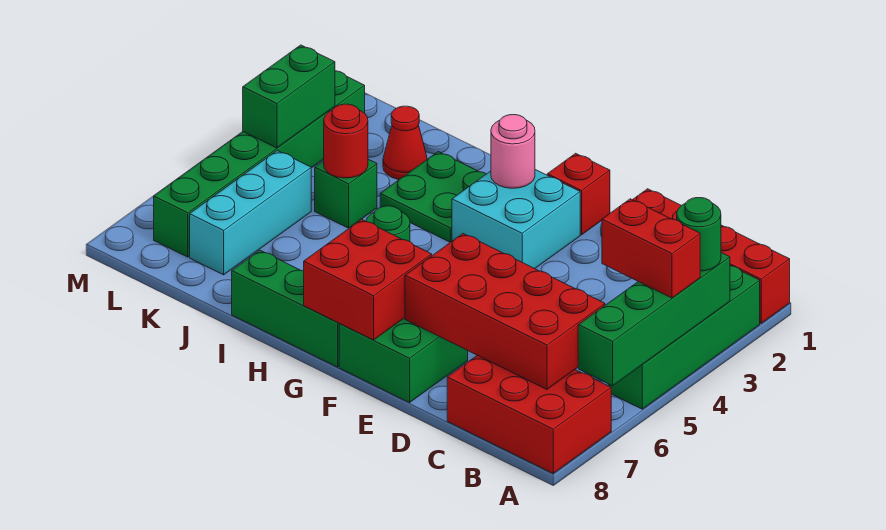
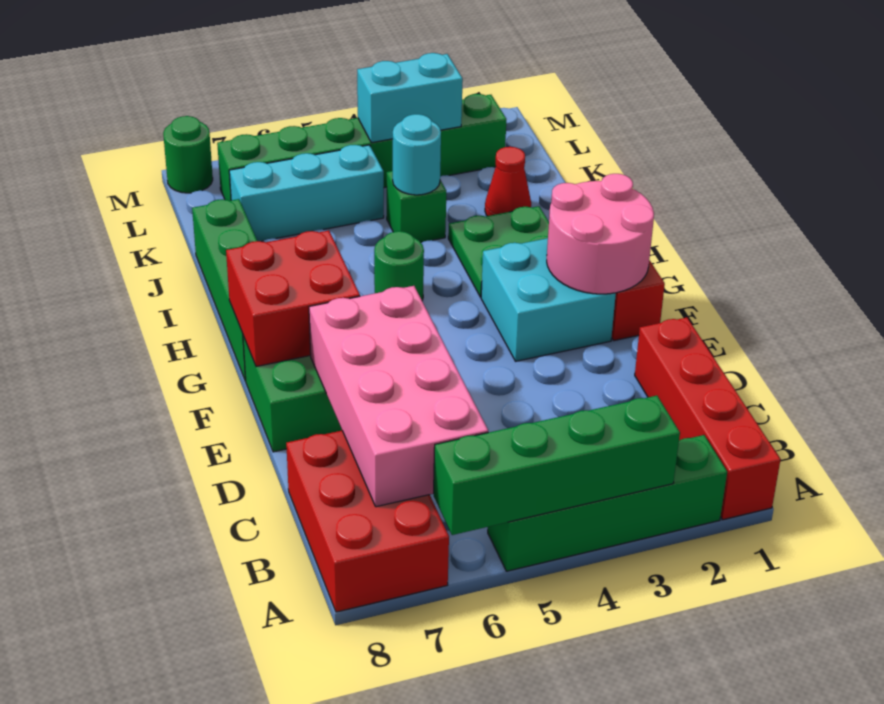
green 1x1 round brick [677,198,721,271] -> green 1x1 round brick moved to [163,116,213,193]
red 1x2 brick [602,199,700,298] -> none
red 2x4 brick [405,234,605,389] -> pink 2x4 brick [309,286,488,507]
pink 1x1 round brick [491,115,535,188] -> pink 2x2 round brick [547,174,654,294]
green 1x3 brick [232,250,339,367] -> green 1x4 brick [192,199,257,381]
red 1x1 round brick [324,104,368,178] -> cyan 1x1 round brick [393,114,441,195]
green 1x2 brick [243,45,335,148] -> cyan 1x2 brick [357,53,463,143]

